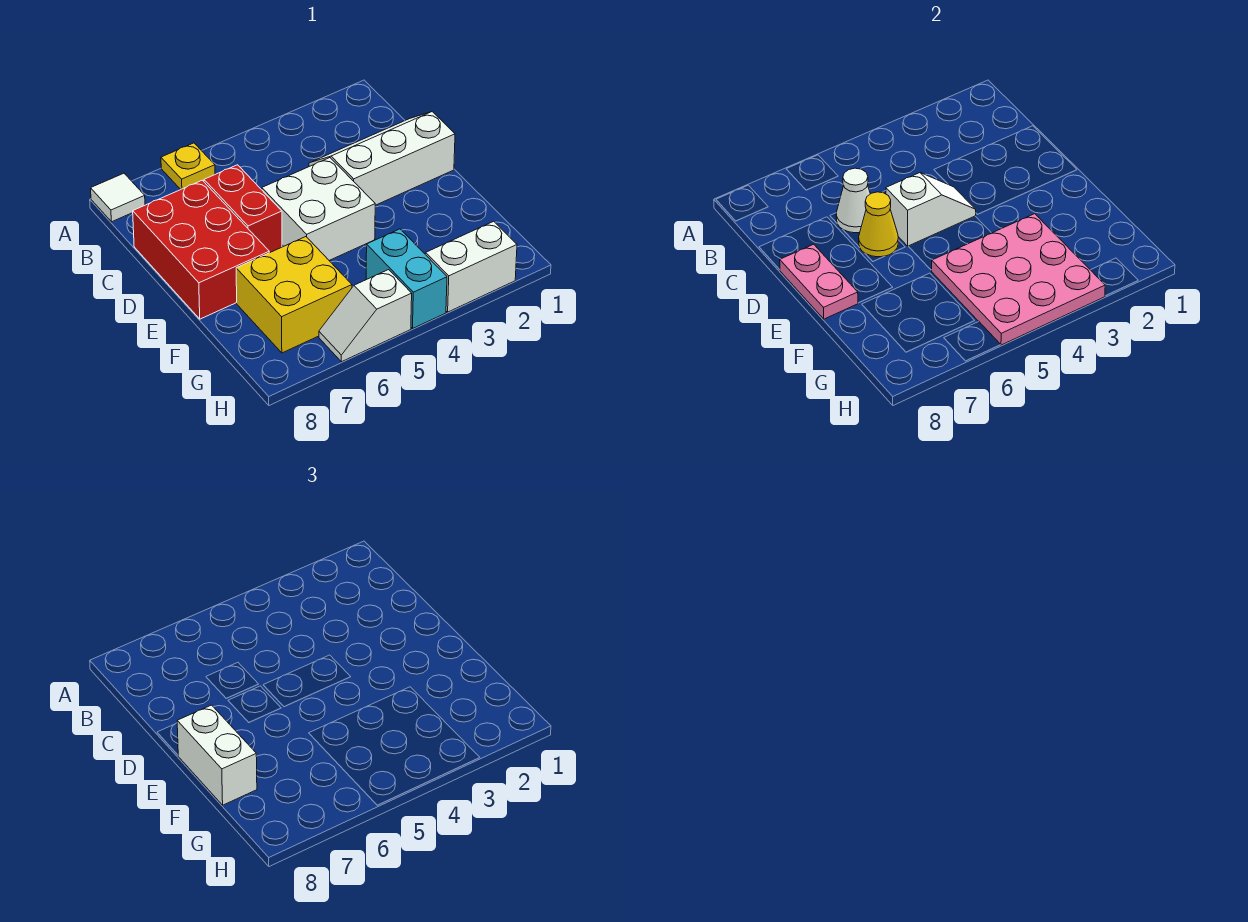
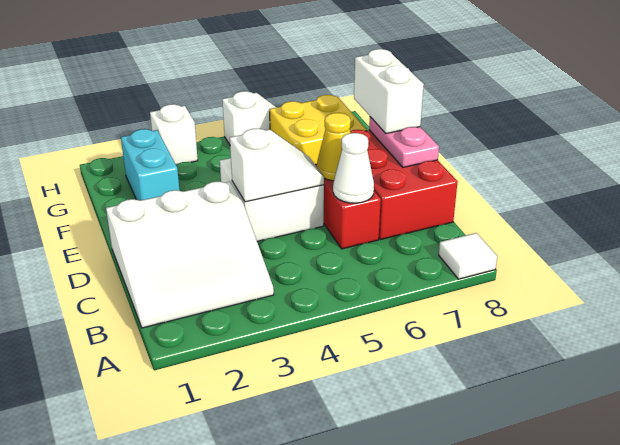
yellow 1x1 plate [161,143,215,189] -> none
white 2x3 slope [309,112,455,205] -> white 3x3 slope [106,182,274,328]
white 1x2 slope [886,173,976,246] -> white 1x2 slope turned to [230,129,324,202]
pink 3x3 plate [932,214,1105,345] -> none
cyan 1x2 brick [366,229,447,328] -> cyan 1x2 brick moved to [121,129,180,201]
white 1x2 brick [425,221,517,312] -> white 1x1 brick [150,104,198,164]

